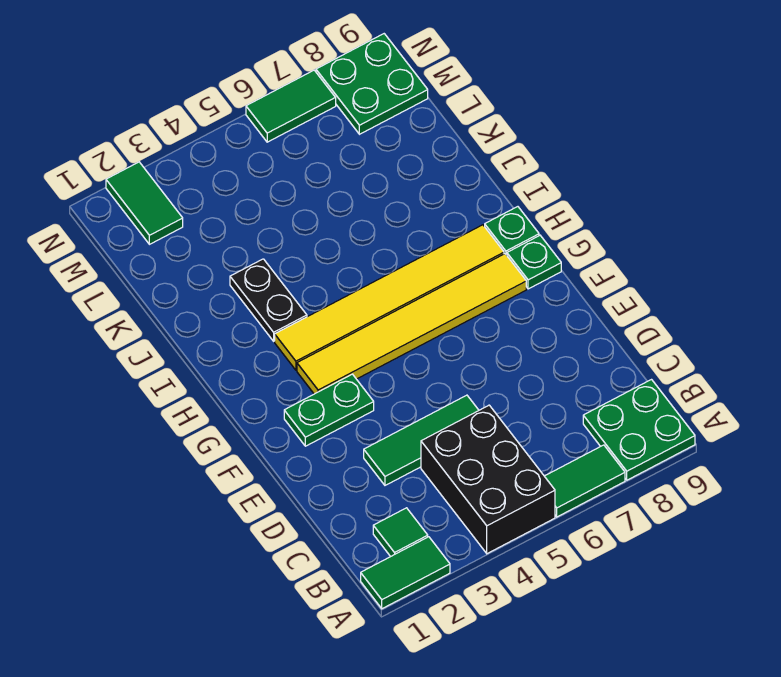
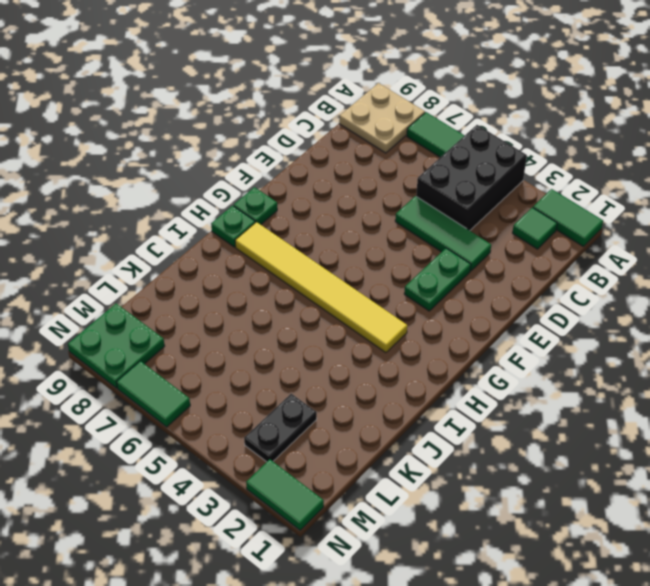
green 2x2 plate [583,380,695,480] -> tan 2x2 plate [339,83,425,153]
green 1x2 plate [284,374,374,446] -> green 1x2 plate turned to [404,248,471,311]
yellow 1x6 tile [297,254,526,394] -> none
black 1x2 plate [230,259,307,341] -> black 1x2 plate moved to [244,394,317,462]
green 1x2 tile [106,162,183,244] -> green 1x2 tile turned to [246,459,324,530]

